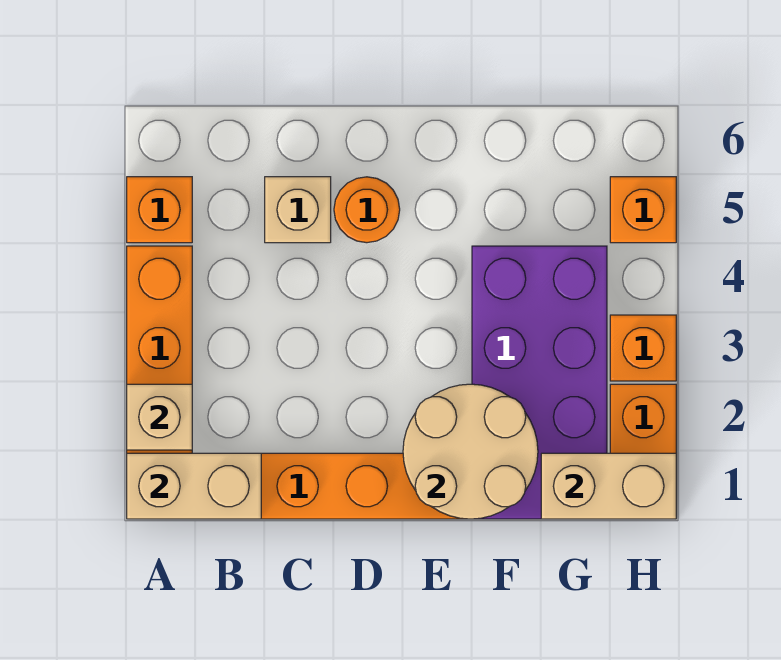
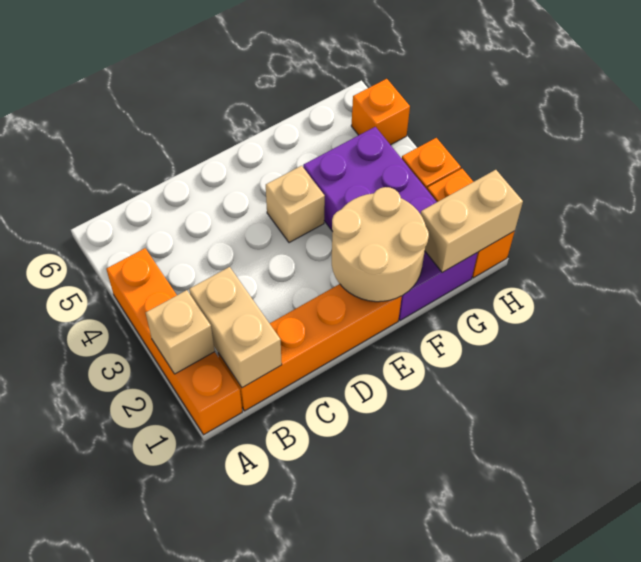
tan 1x2 brick [127,453,261,519] -> tan 1x2 brick turned to [189,267,282,388]
orange 1x1 brick [127,177,192,243] -> none
tan 1x1 brick [265,177,331,243] -> tan 1x1 brick moved to [266,166,325,243]
orange 1x1 round brick [334,177,400,243] -> none

